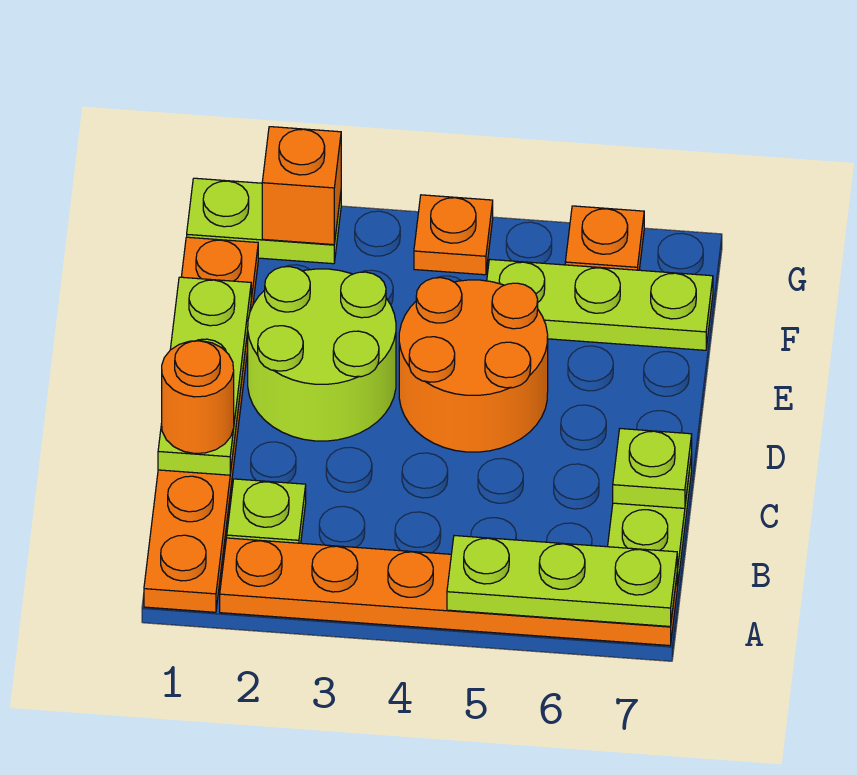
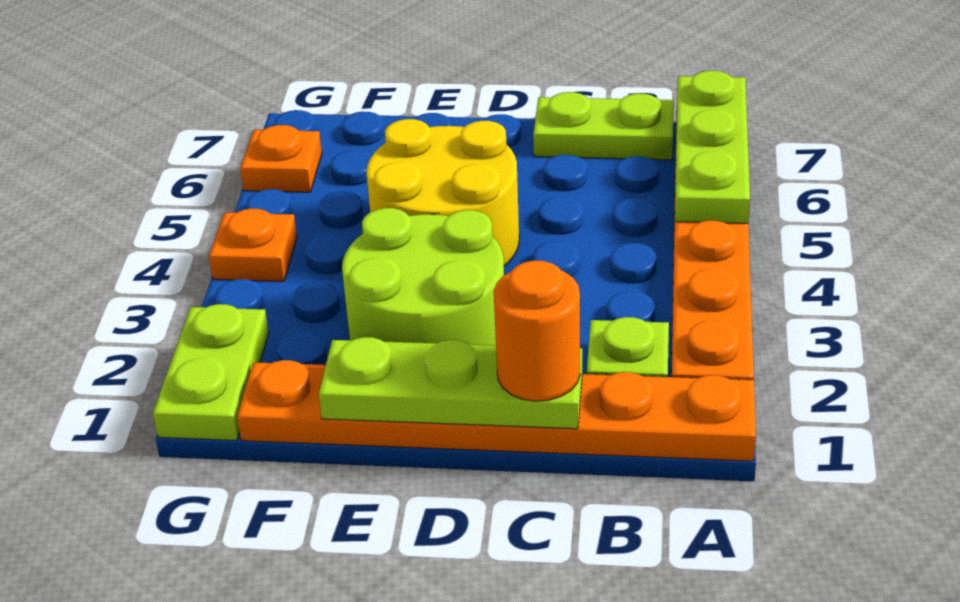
lime 1x1 plate [613,429,692,508] -> none
orange 2x2 round brick [399,278,548,452] -> yellow 2x2 round brick [366,119,519,266]
lime 1x3 plate [487,259,713,350] -> none
orange 1x1 brick [262,127,341,245] -> none

